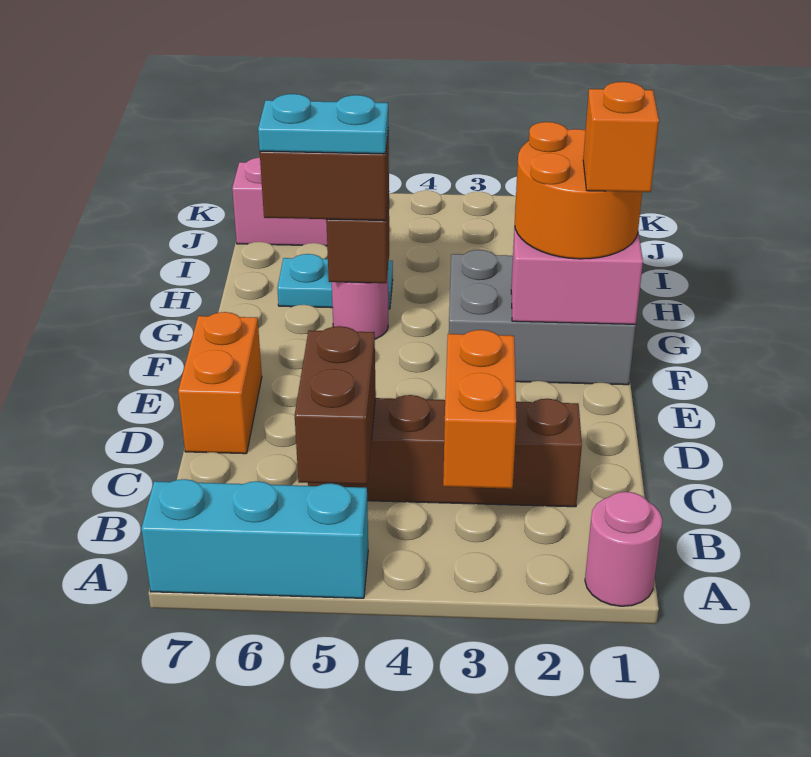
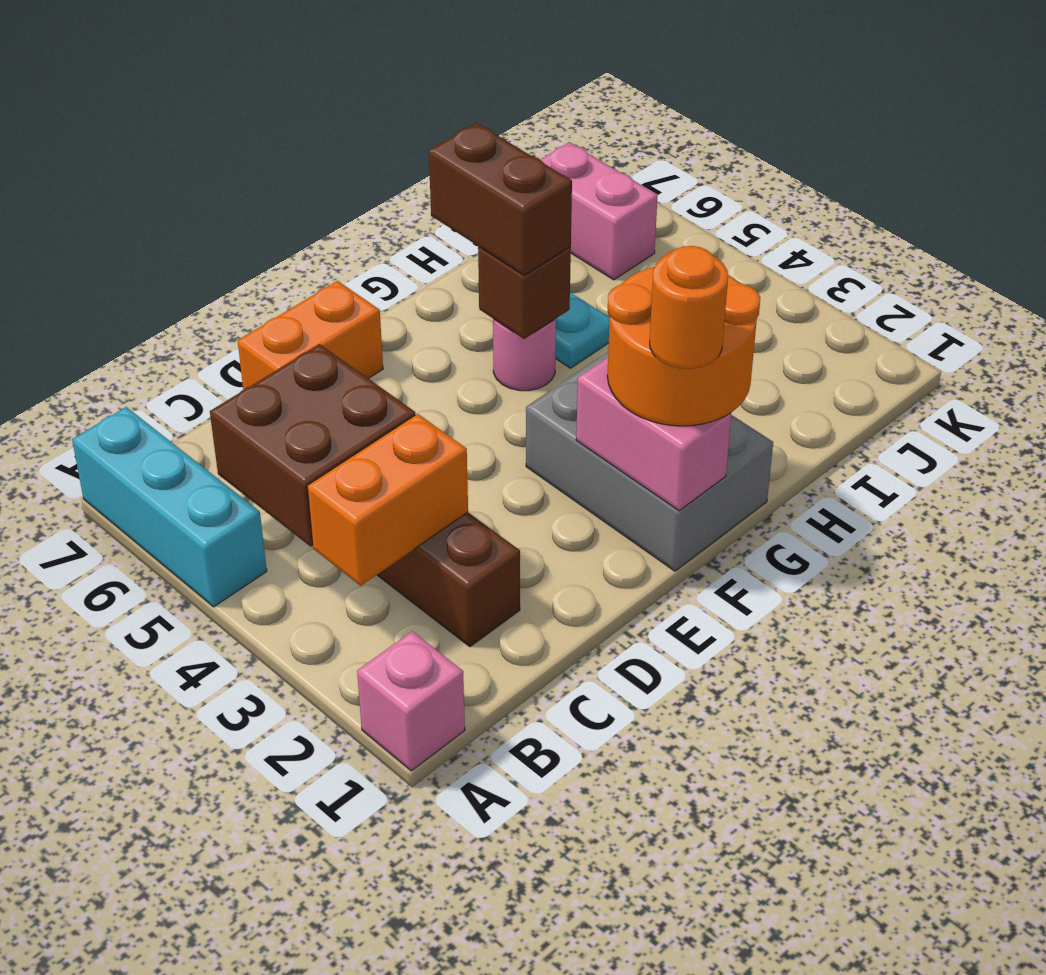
pink 1x1 round brick [585,492,662,606] -> pink 1x1 brick [357,631,465,771]
brown 1x2 brick [295,326,376,484] -> brown 2x2 brick [210,344,415,547]
orange 1x1 brick [583,82,659,192] -> orange 1x1 round brick [650,246,728,369]
cyan 1x2 plate [258,94,388,154] -> none

